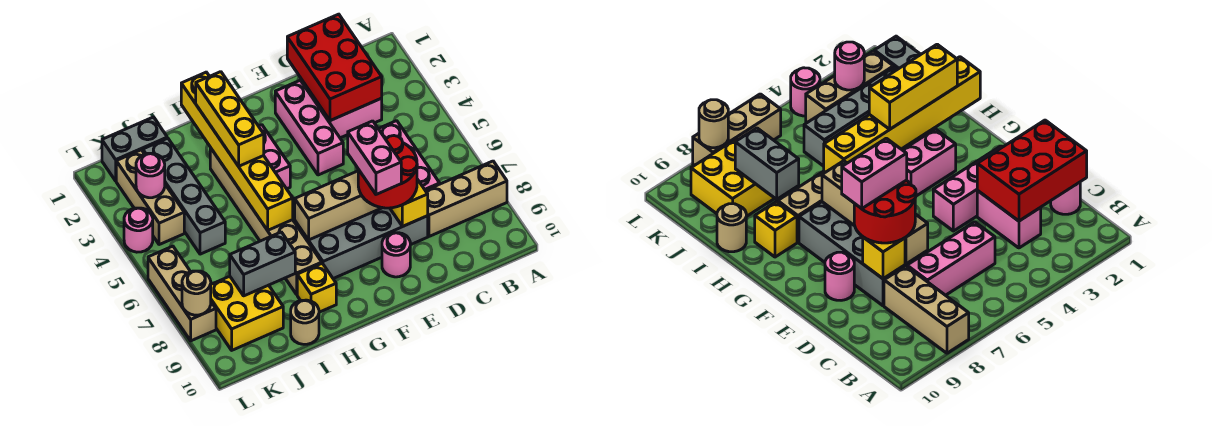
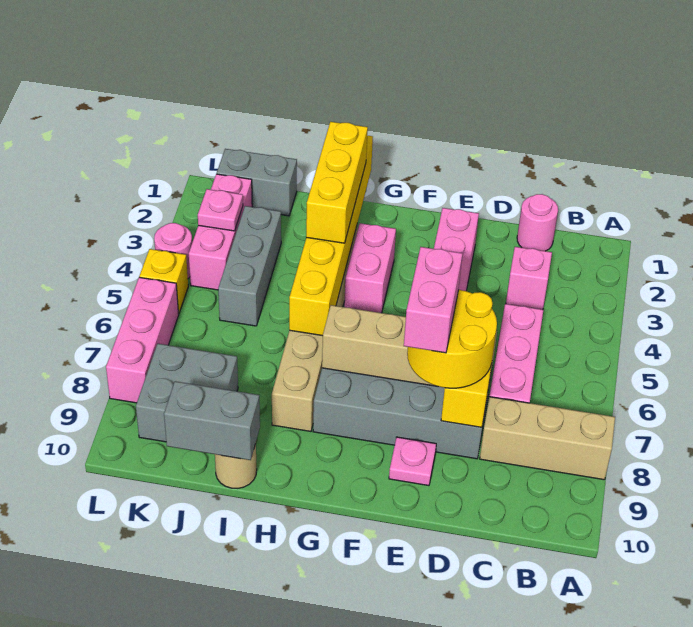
red 2x3 brick [287,14,382,121] -> none
pink 1x2 brick [316,98,382,138] -> pink 1x1 brick [506,247,552,310]
red 2x2 round brick [358,136,417,208] -> yellow 2x2 round brick [407,290,497,388]
pink 1x1 round brick [382,233,410,277] -> pink 1x1 plate [389,437,436,486]
yellow 1x1 brick [297,263,336,312] -> yellow 1x1 brick moved to [139,249,188,314]
grey 1x2 brick [230,232,295,296] -> grey 1x2 brick moved to [164,381,260,460]
grey 1x4 brick [143,138,225,254] -> grey 1x3 brick [218,206,281,326]
yellow 2x2 brick [211,276,283,350] -> grey 2x2 brick [136,344,238,442]
tan 1x3 brick [116,150,184,245] -> pink 1x3 brick [189,174,252,290]
pink 1x1 round brick [136,153,165,198] -> pink 1x1 plate [198,189,243,231]
tan 1x3 brick [148,246,216,341] -> pink 1x3 brick [106,277,179,403]
tan 1x1 round brick [182,271,211,315] -> none

